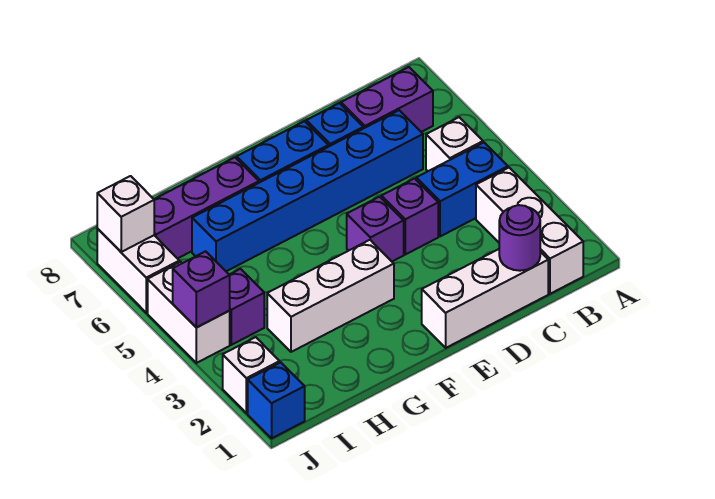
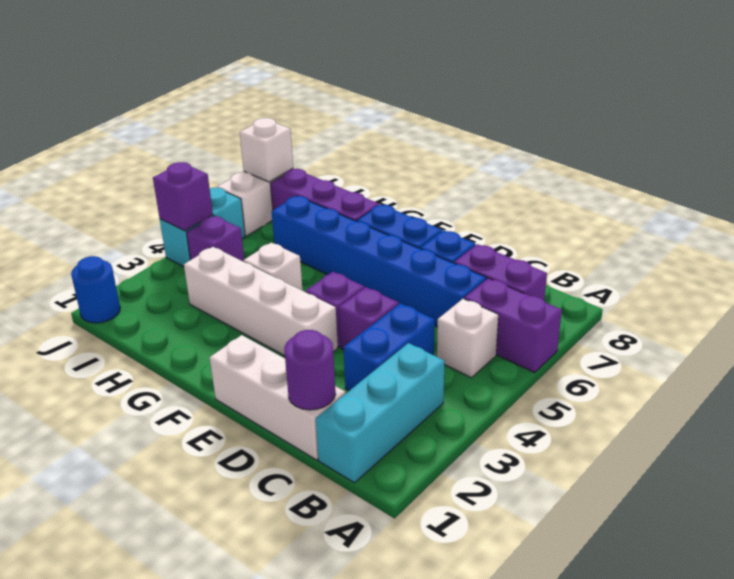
none -> purple 1x2 brick [464,278,562,373]
white 1x3 brick [476,168,583,294] -> cyan 1x3 brick [316,343,445,483]
blue 1x2 brick [416,143,508,236] -> blue 1x2 brick turned to [344,303,435,391]
white 1x3 brick [267,240,394,352] -> white 1x4 brick [184,247,338,356]
blue 1x1 brick [248,362,305,438] -> blue 1x1 round brick [71,256,120,323]
white 1x1 brick [223,337,280,413] -> white 1x1 brick moved to [244,243,303,291]
white 1x2 brick [148,262,230,363] -> cyan 1x2 brick [160,188,245,267]

